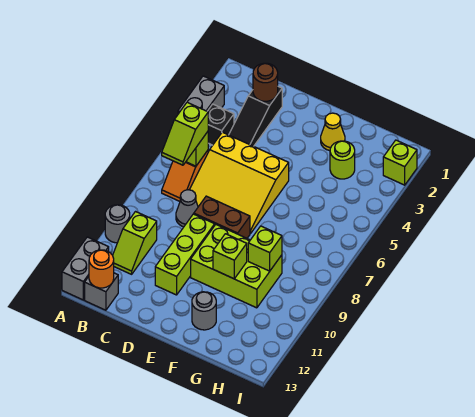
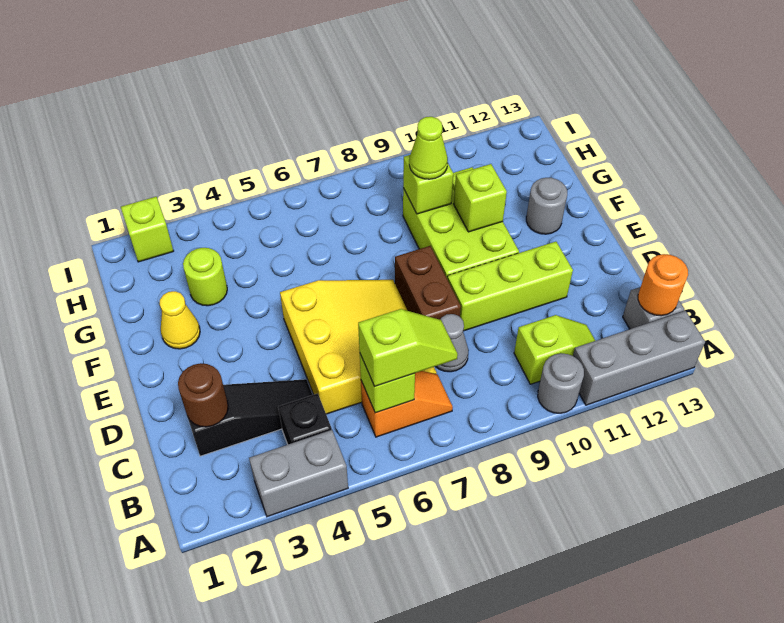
grey 1x2 brick [62,237,109,300] -> grey 1x3 brick [573,311,705,405]
none -> lime 1x1 cone [409,117,448,179]

